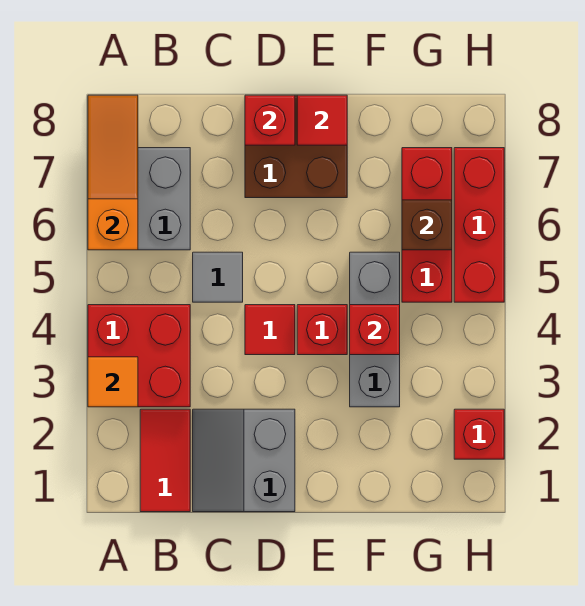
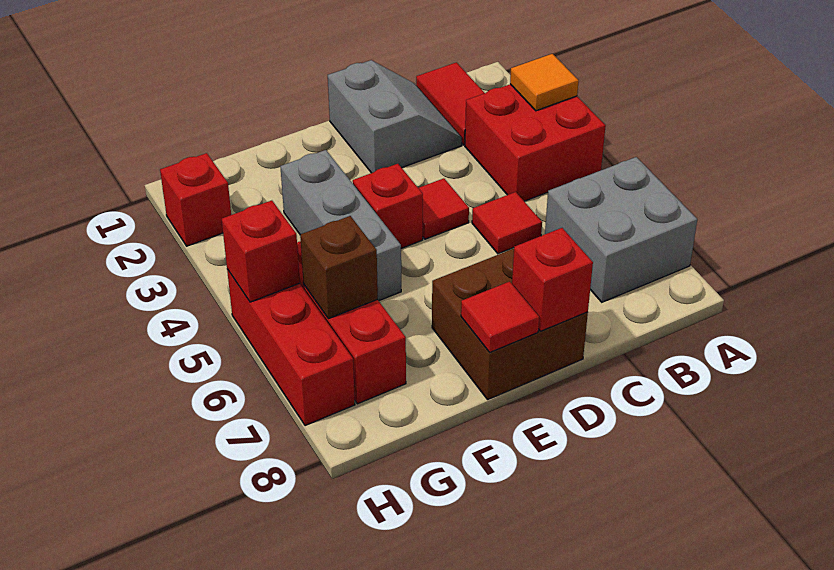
orange 1x3 slope [88,95,138,250] -> none
grey 1x1 tile [193,252,243,302] -> red 1x1 tile [472,192,542,254]
red 1x1 brick [350,305,400,355] -> red 1x1 brick moved to [222,200,300,302]

